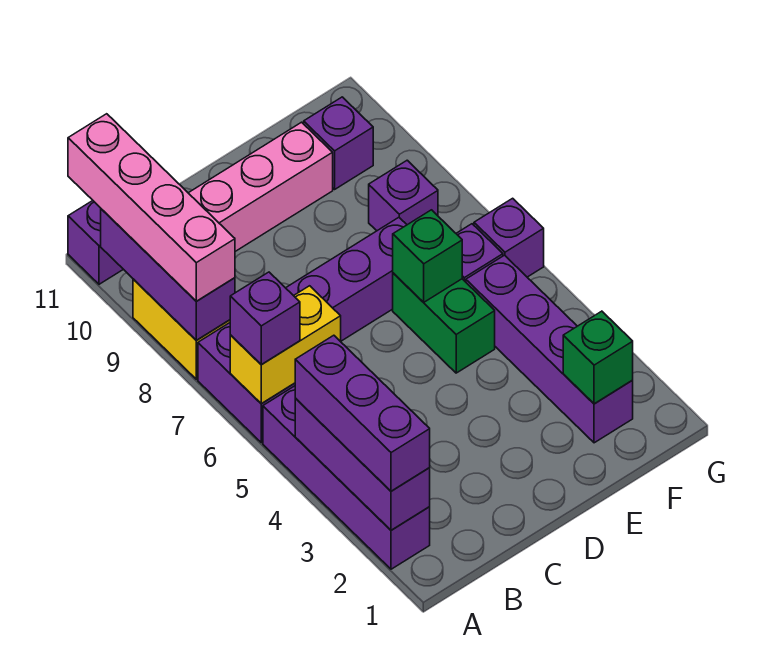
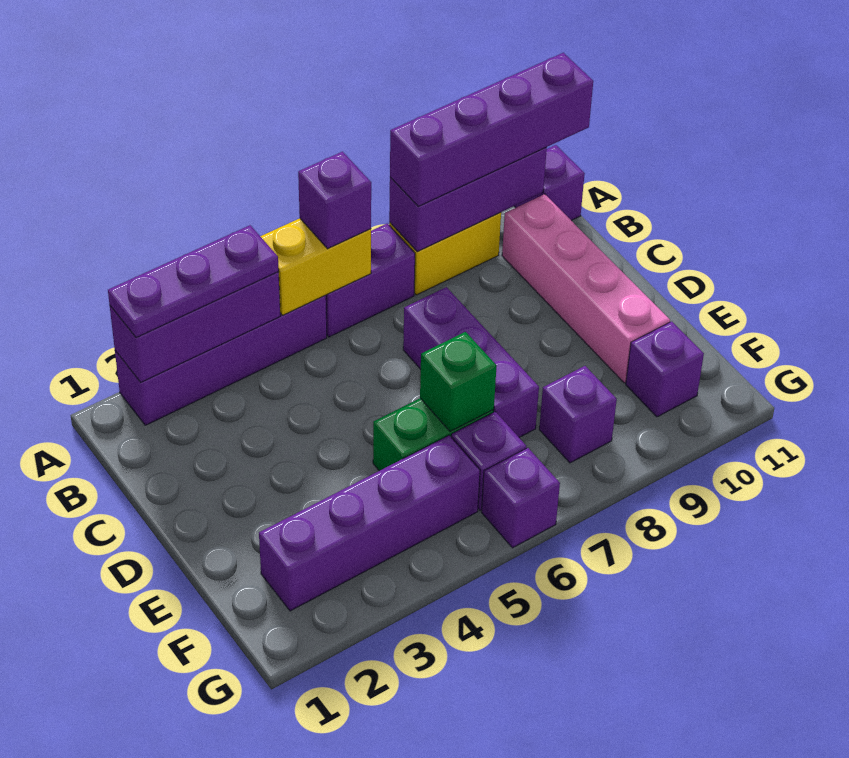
purple 1x3 brick [295,335,430,491] -> purple 1x3 plate [108,225,279,338]
yellow 1x2 brick [230,286,341,403] -> yellow 1x2 brick turned to [260,218,371,315]
pink 1x4 brick [68,114,235,301] -> purple 1x4 brick [390,53,593,206]
green 1x1 brick [563,311,633,404] -> none

